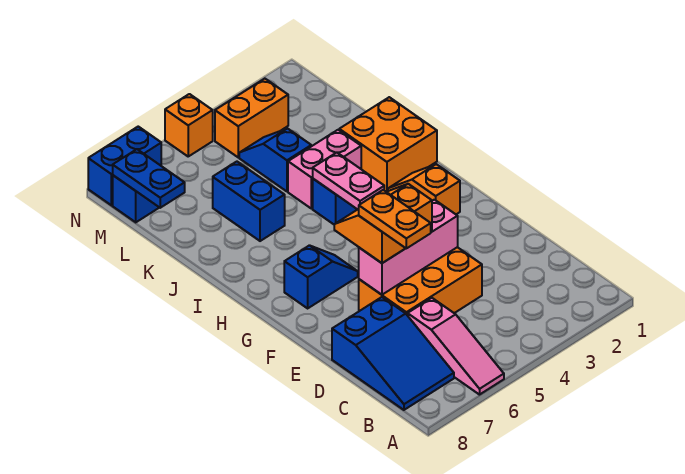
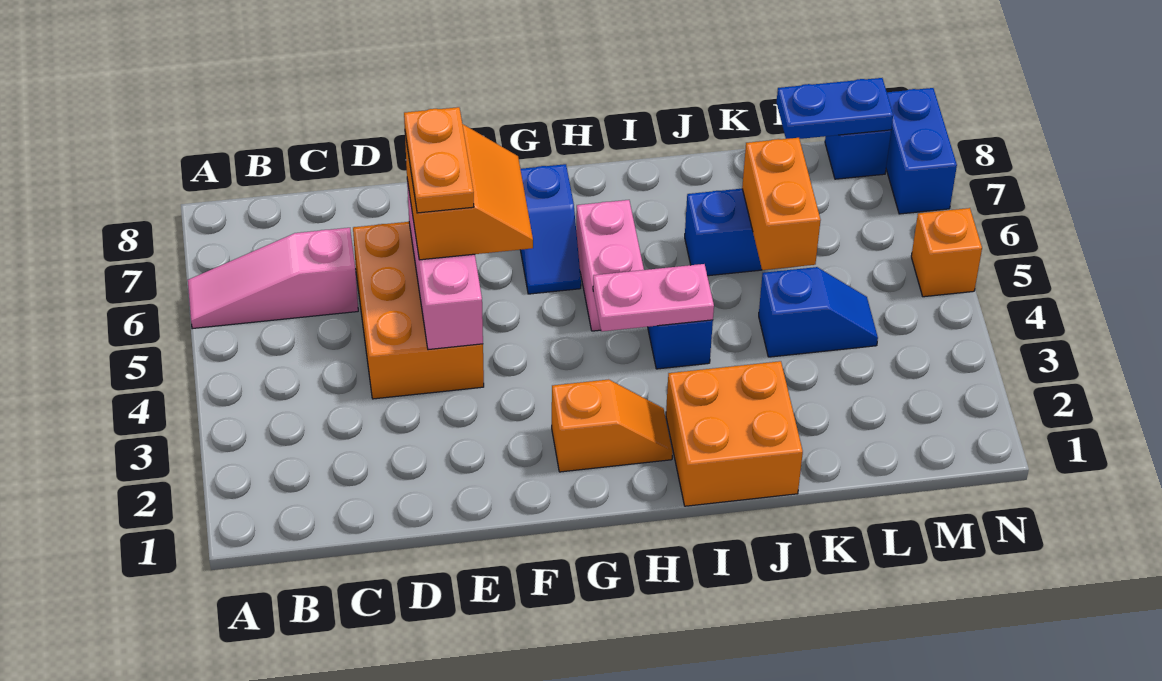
blue 2x3 slope [332,297,454,410] -> none
orange 1x2 plate [359,190,431,248] -> orange 1x2 plate turned to [404,107,474,213]
pink 1x2 brick [288,130,361,208] -> pink 1x2 brick moved to [576,200,644,331]
orange 1x2 brick [215,79,288,157] -> orange 1x2 brick moved to [742,138,821,270]

